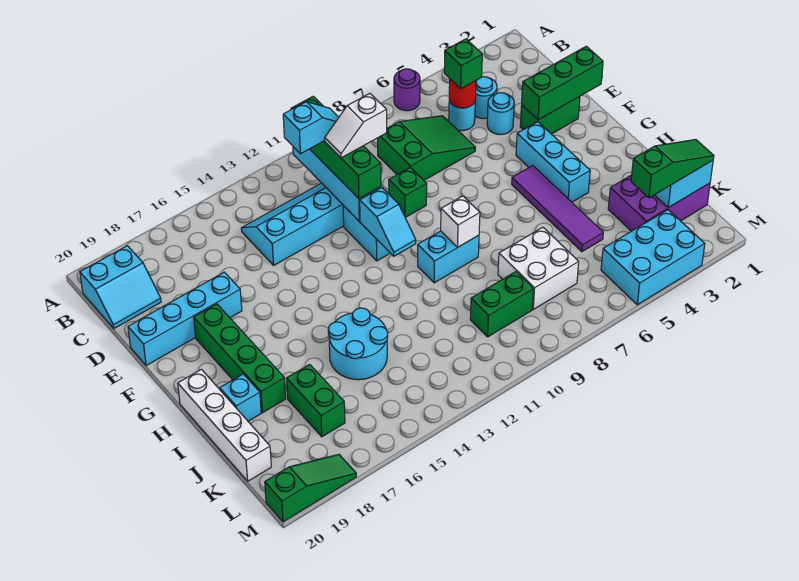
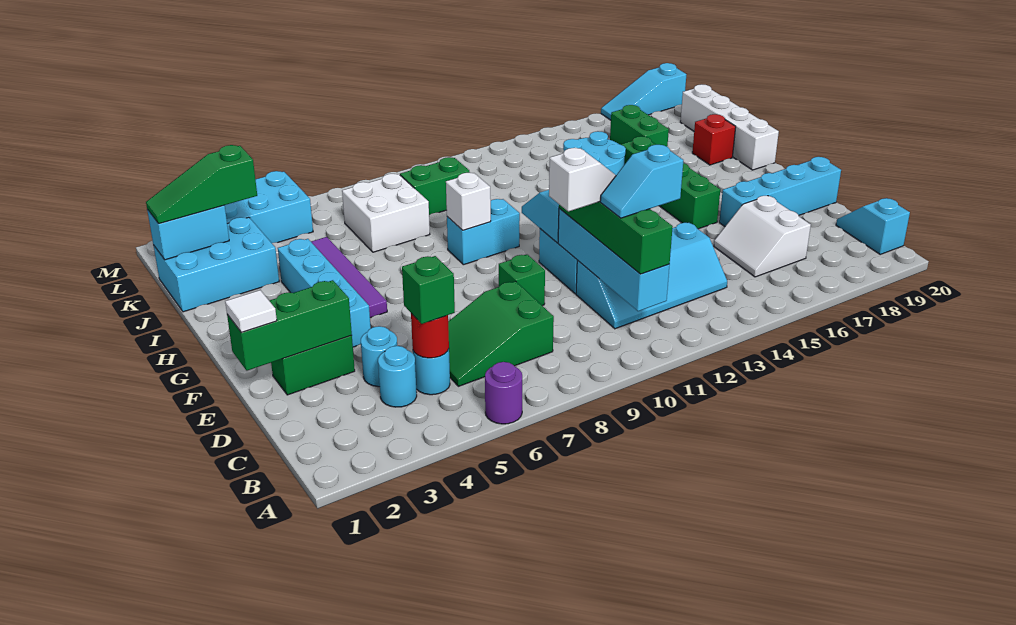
cyan 2x2 slope [80,246,161,328] -> cyan 1x2 slope [836,198,910,254]
none -> white 2x2 slope [714,196,811,277]
none -> white 1x1 tile [225,290,277,333]
cyan 1x3 brick [516,122,590,202] -> cyan 1x4 brick [278,239,371,347]
green 1x4 brick [194,304,286,413] -> green 1x4 brick moved to [621,136,720,229]
cyan 1x1 brick [220,374,261,421] -> red 1x1 brick [692,114,736,165]
purple 2x3 brick [608,175,710,231] -> cyan 2x3 brick [153,217,279,312]
green 1x3 slope [265,454,356,522] -> cyan 1x3 slope [601,63,686,120]

